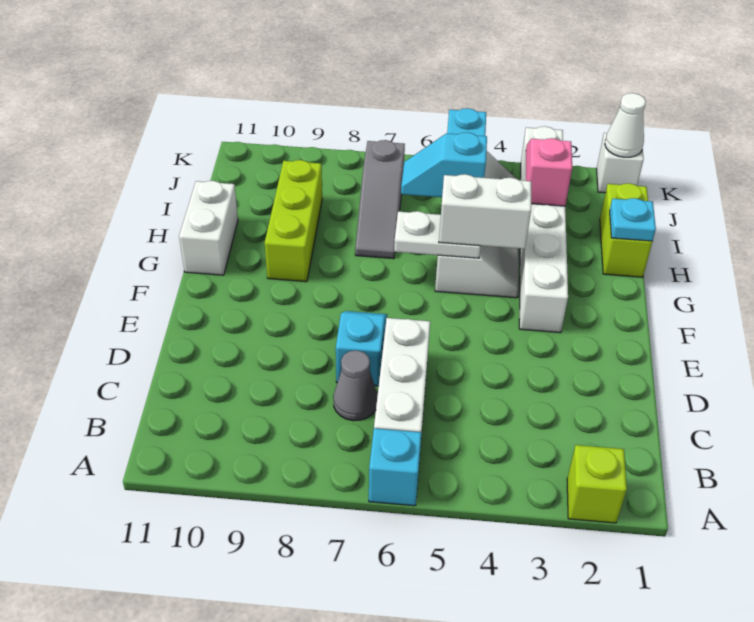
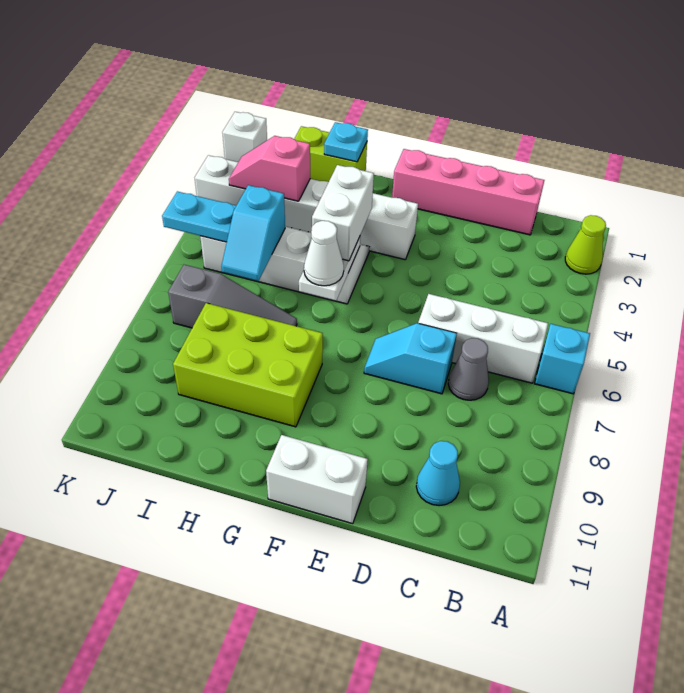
lime 1x1 brick [567,445,627,523] -> lime 1x1 cone [565,215,606,274]
none -> pink 1x4 brick [392,149,544,235]
none -> cyan 1x1 cone [416,441,460,506]
lime 1x3 brick [265,160,322,282] -> lime 2x3 brick [173,303,323,427]
white 1x2 brick [179,181,238,275] -> white 1x2 brick moved to [266,435,368,524]
white 1x1 cone [605,93,646,157] -> white 1x1 cone moved to [304,221,344,286]

